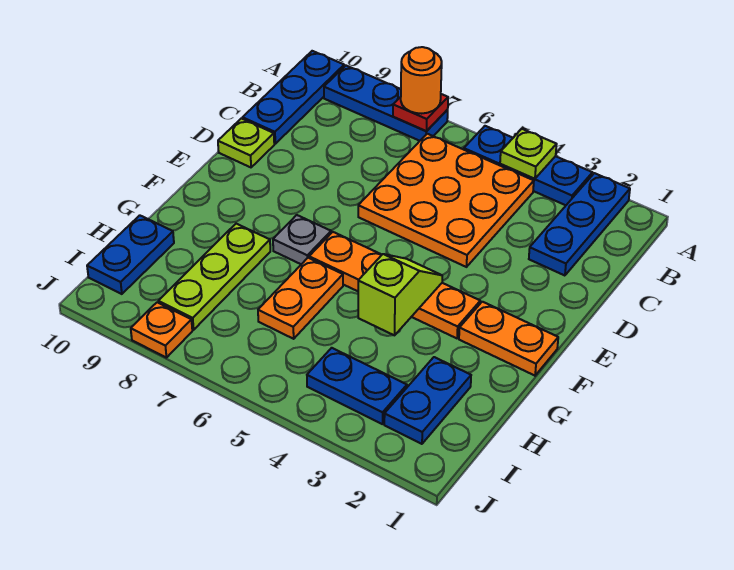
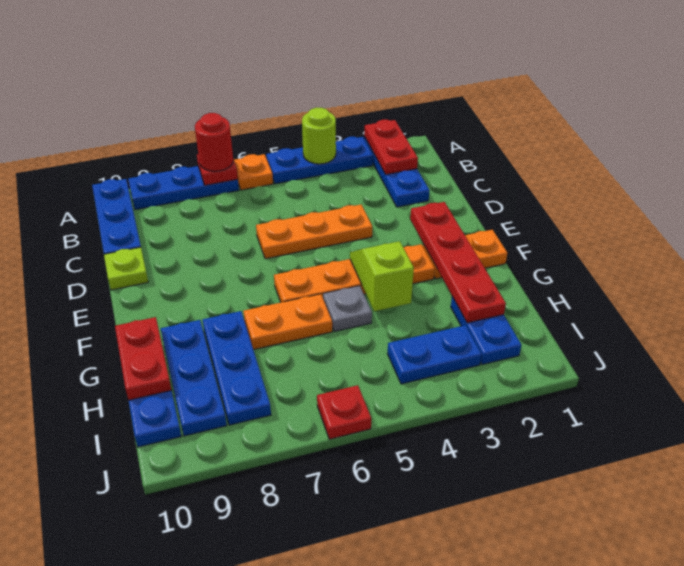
none -> red 1x2 plate [364,120,418,174]
lime 1x1 plate [500,129,557,179] -> lime 1x1 round brick [302,108,336,164]
orange 1x1 round brick [401,47,442,114] -> red 1x1 round brick [195,113,233,171]
orange 3x3 plate [358,134,534,267] -> orange 1x3 plate [256,205,372,259]
none -> red 1x4 plate [410,202,506,323]
grey 1x1 plate [273,215,331,264] -> grey 1x1 plate moved to [323,286,372,331]
orange 1x2 plate [258,258,343,339] -> orange 1x2 plate turned to [243,294,332,350]
lime 1x3 plate [158,224,270,330] -> blue 1x3 plate [203,311,271,425]
none -> blue 1x3 plate [161,320,227,436]
none -> red 1x2 plate [115,317,172,400]
none -> red 1x1 plate [317,385,371,439]
orange 1x1 plate [131,302,192,358] -> orange 1x1 plate moved to [234,154,273,190]

